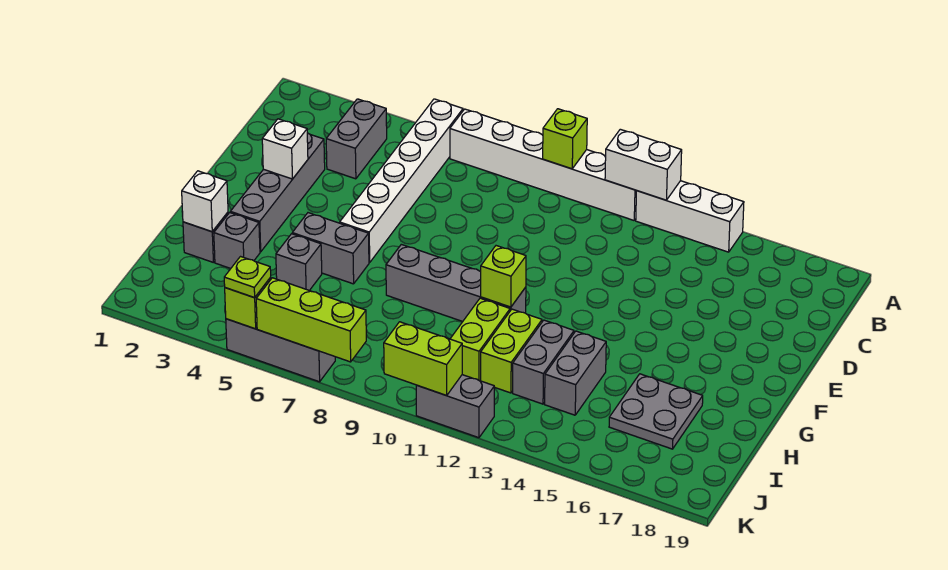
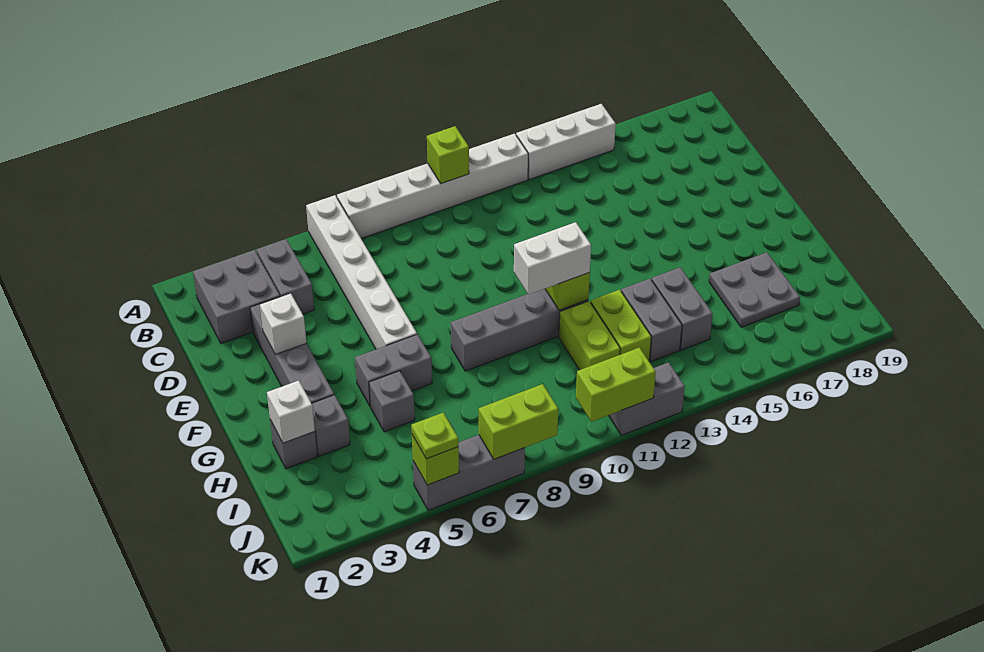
white 1x2 brick [605,129,682,200] -> white 1x2 brick moved to [514,222,591,295]
none -> grey 2x2 brick [193,250,280,343]
lime 1x3 brick [256,278,366,362] -> lime 1x2 brick [479,384,558,459]

